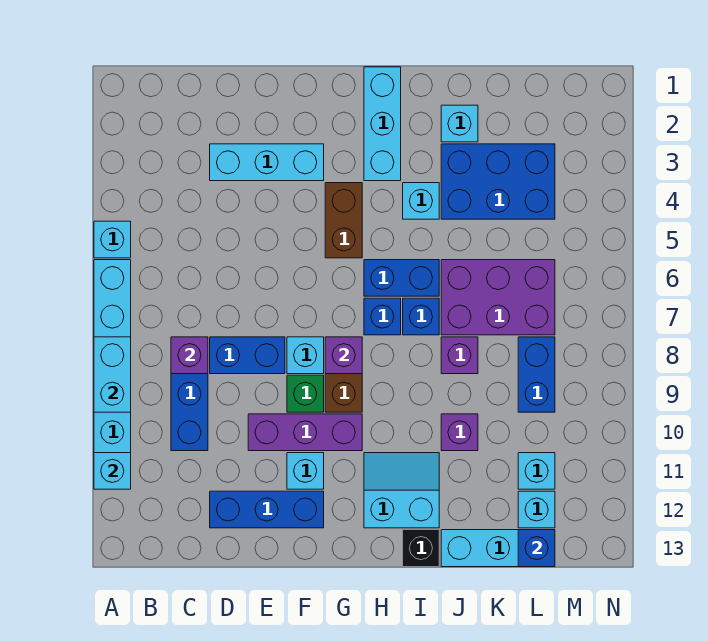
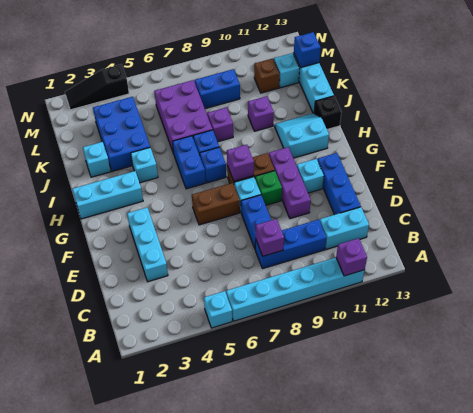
cyan 1x2 brick [94,337,131,412] -> cyan 1x2 brick moved to [320,207,369,250]
cyan 1x1 brick [94,453,131,489] -> purple 1x1 brick [336,238,367,276]
brown 1x2 brick [325,183,362,258] -> brown 1x2 brick moved to [192,183,240,225]
cyan 2x2 slope [364,453,439,528] -> cyan 2x2 slope turned to [275,113,329,158]
cyan 1x1 brick [518,453,555,489] -> brown 1x1 brick [254,59,280,93]
none -> black 1x3 slope [65,64,129,110]

